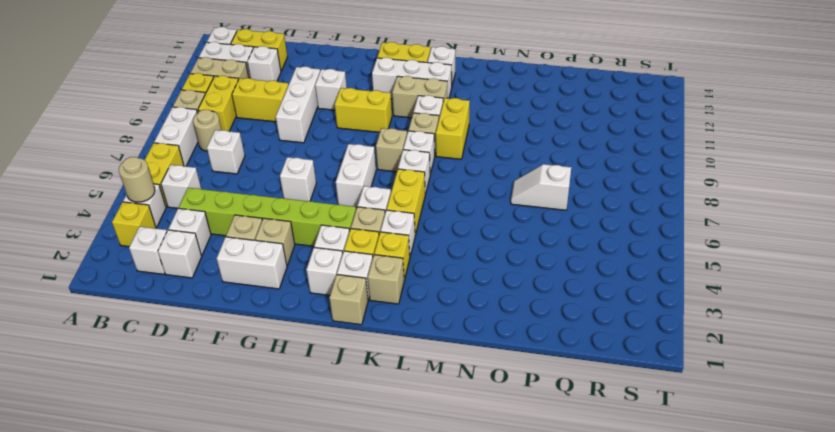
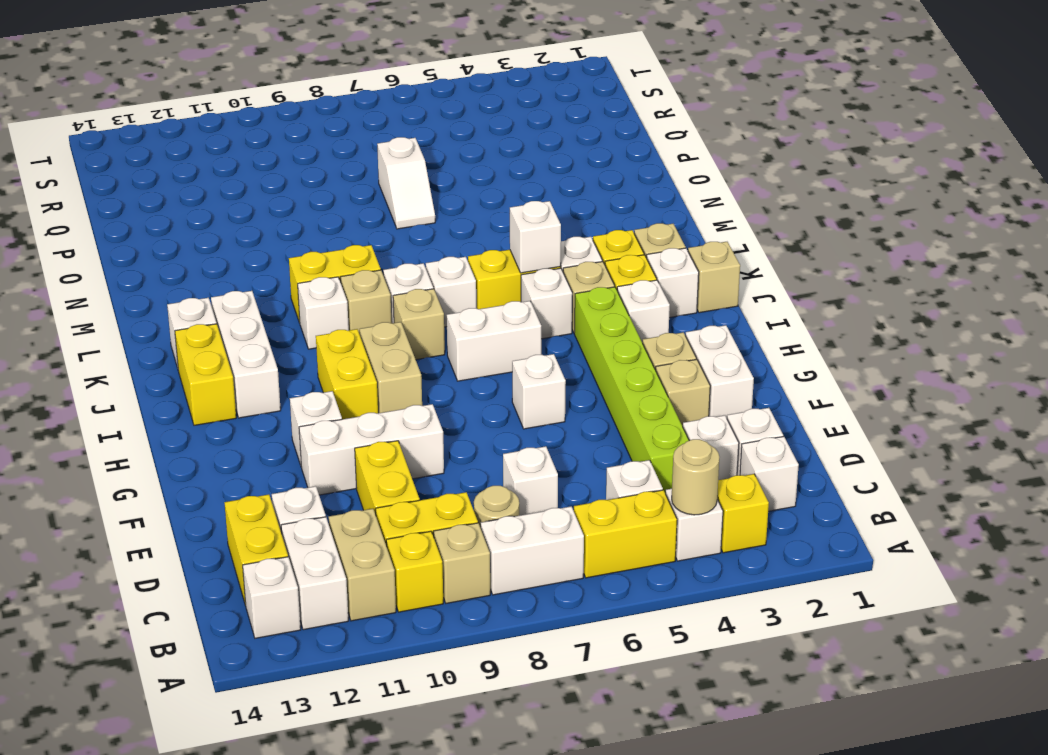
white 1x1 brick [306,247,343,295] -> white 1x1 brick moved to [510,201,561,273]
tan 1x2 brick [392,76,448,118] -> tan 1x2 brick moved to [360,322,422,413]

